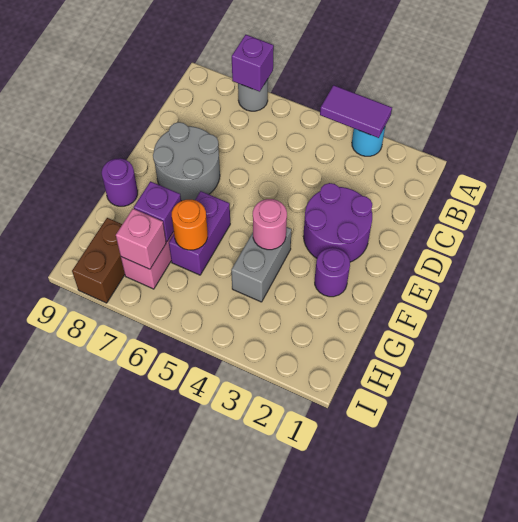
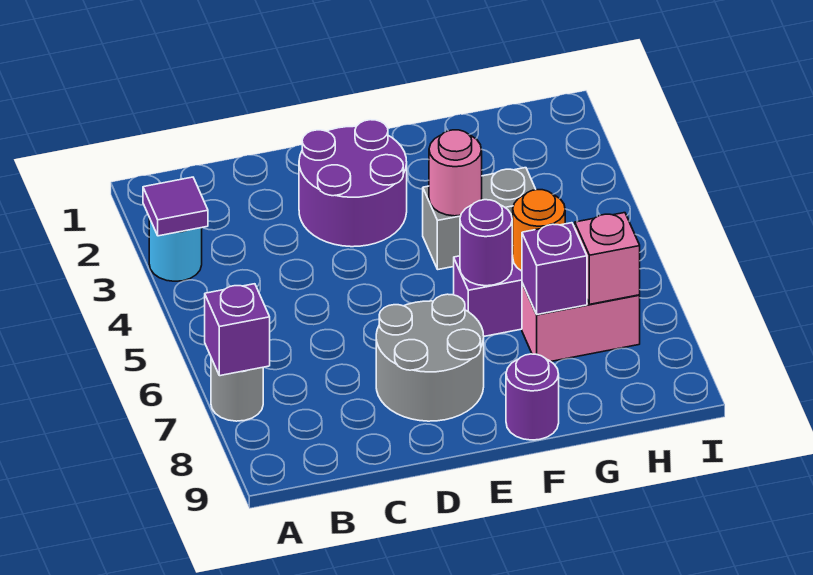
purple 1x2 tile [320,85,392,138] -> purple 1x1 tile [143,177,208,236]
purple 1x1 round brick [315,248,350,297] -> purple 1x1 round brick moved to [460,200,512,286]
brown 1x2 brick [72,218,125,303] -> none

